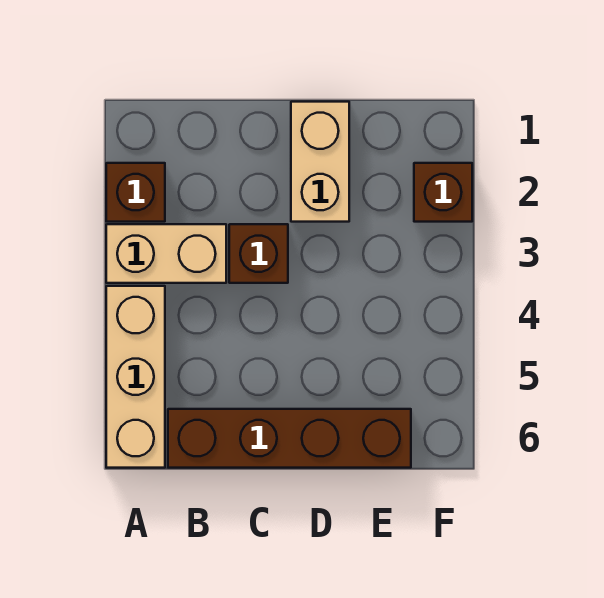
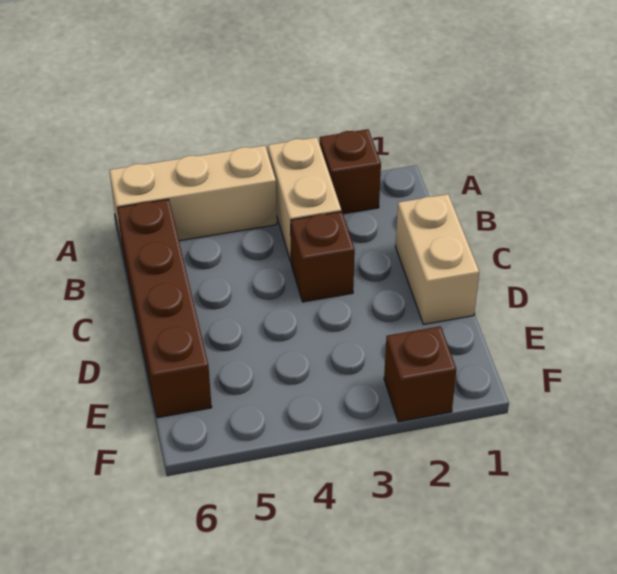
tan 1x2 brick [291,102,349,222] -> tan 1x2 brick turned to [395,194,479,324]

